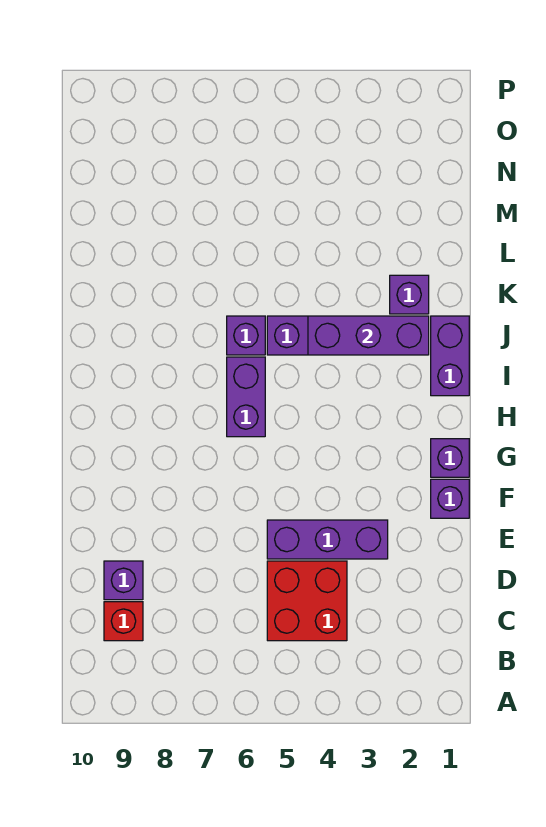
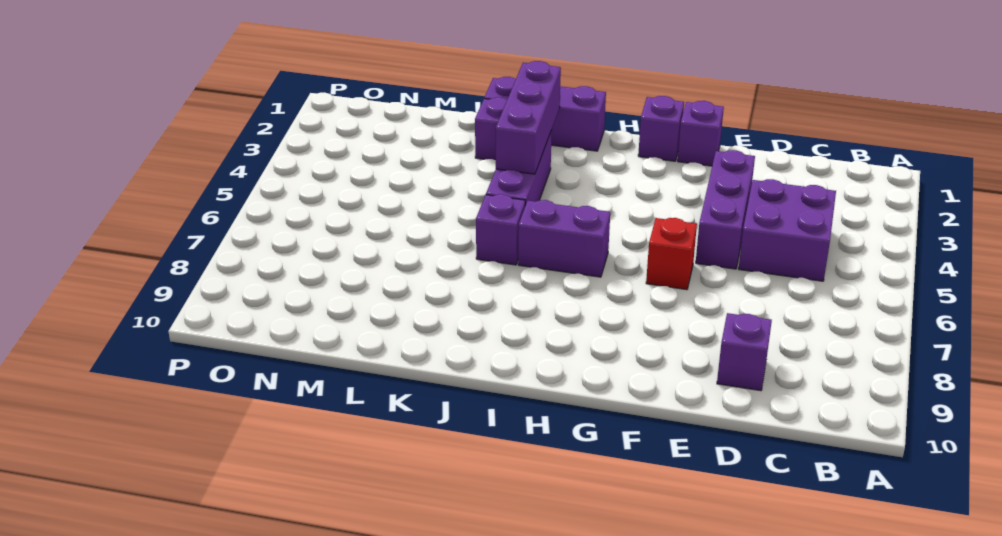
red 2x2 brick [267,561,347,641] -> purple 2x2 brick [739,179,836,281]
red 1x1 brick [104,602,143,641] -> red 1x1 brick moved to [646,218,697,290]
purple 1x2 brick [431,316,469,396] -> purple 1x3 brick [484,77,606,151]

